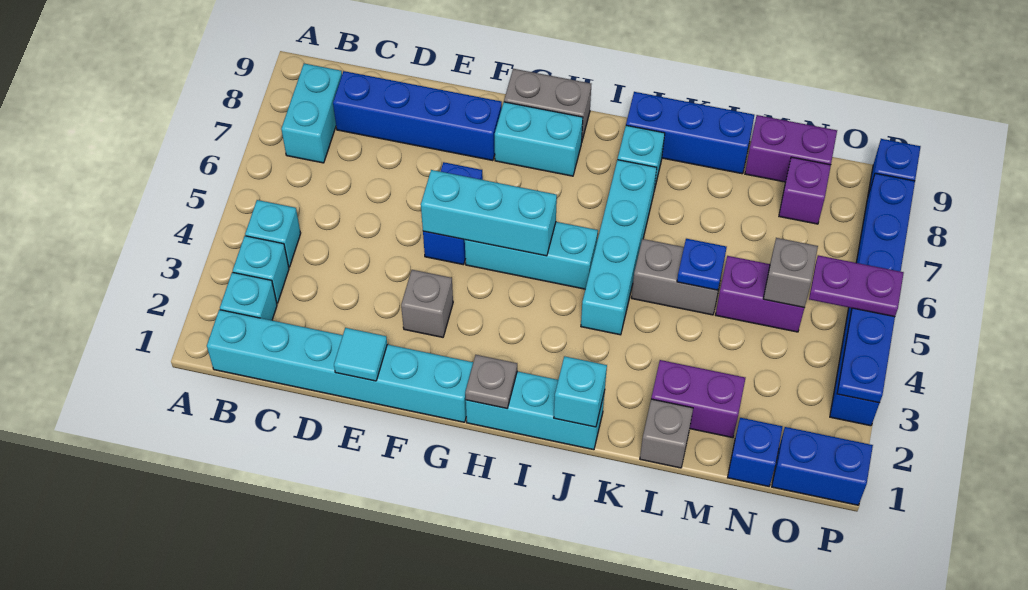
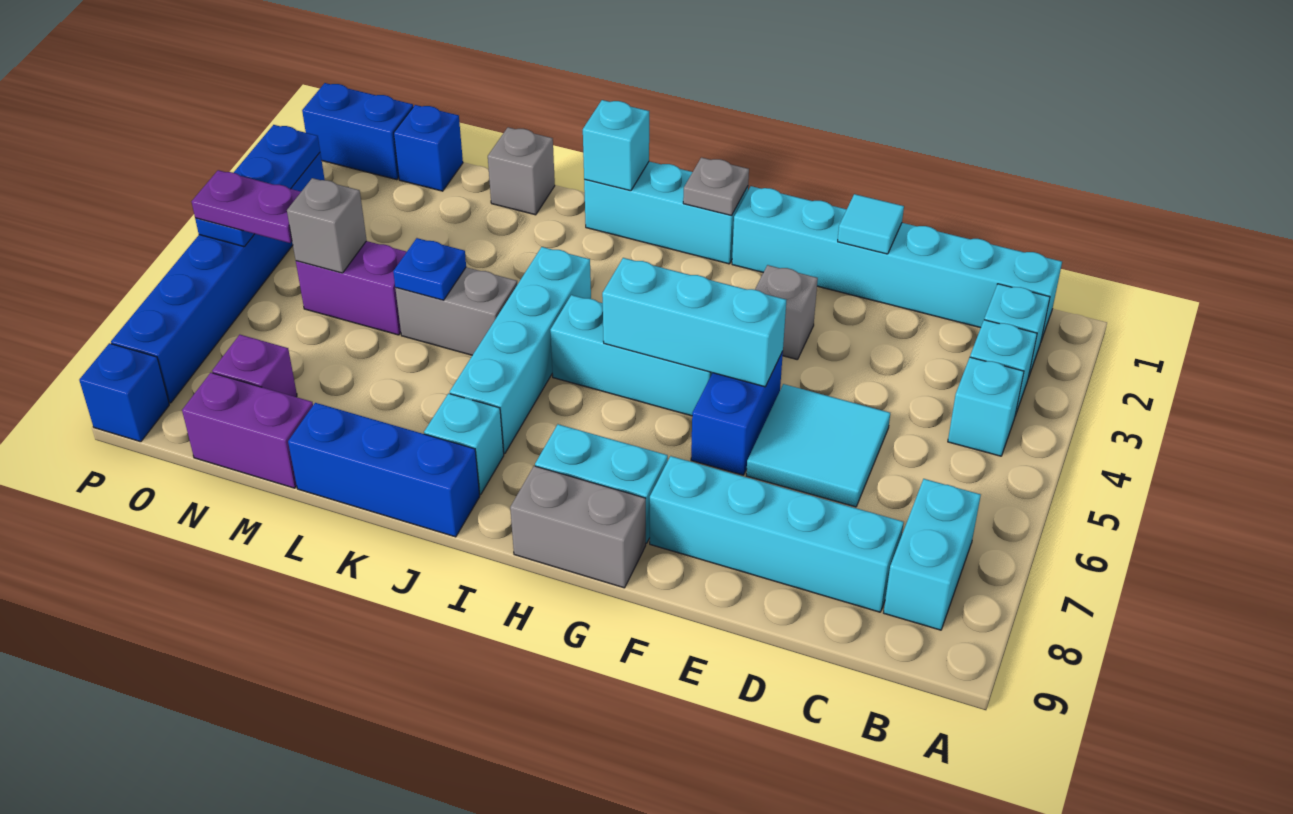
blue 1x4 brick [333,71,502,161] -> cyan 1x4 brick [650,456,904,612]
none -> cyan 2x2 tile [746,384,890,507]
purple 1x2 brick [651,360,745,438] -> none

